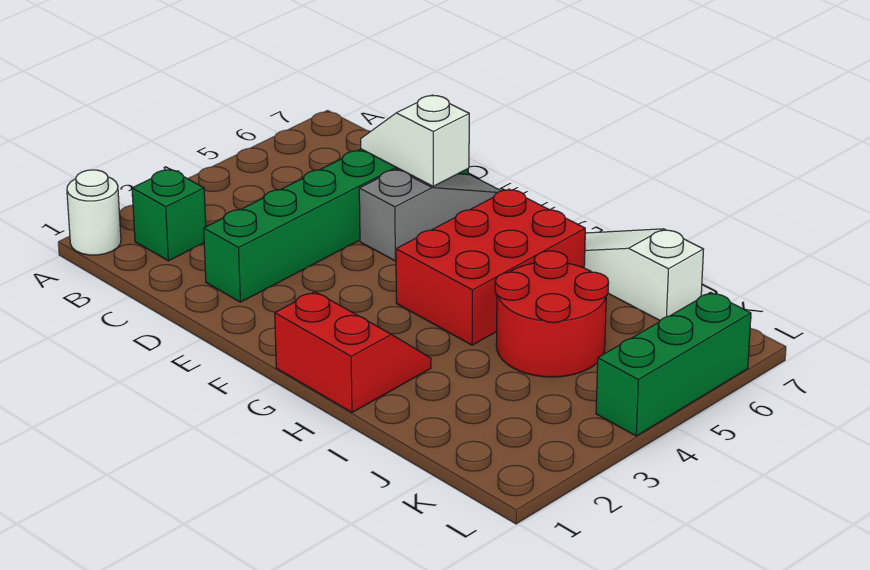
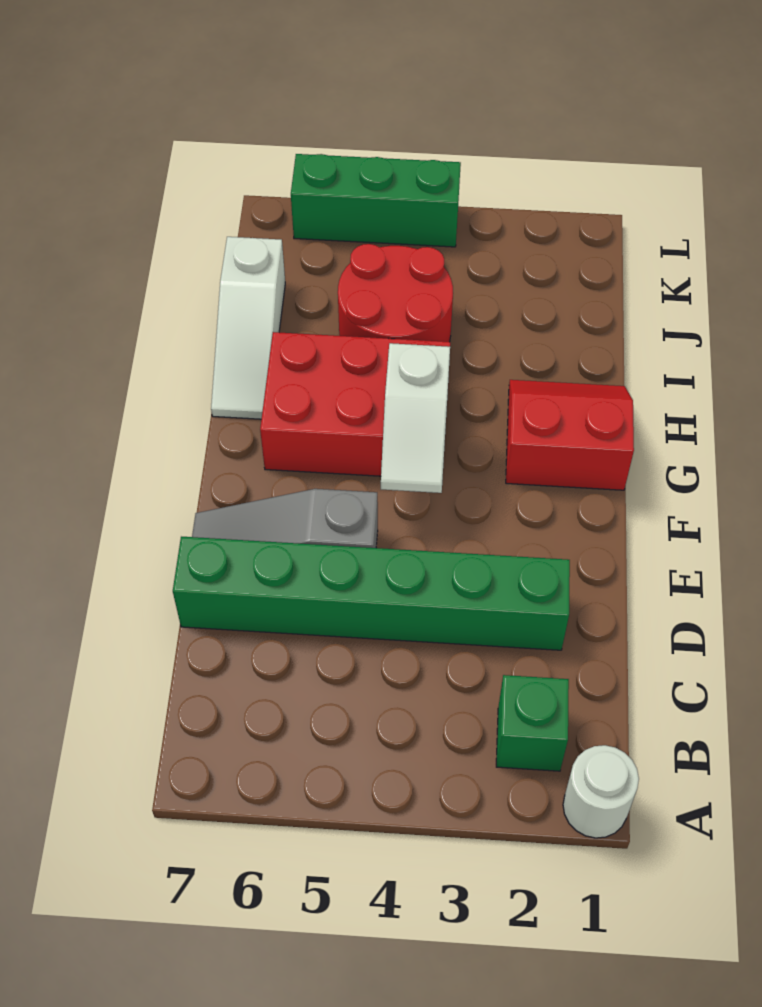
white 1x2 slope [361,95,469,186] -> white 1x2 slope moved to [381,343,450,493]
red 2x2 slope [275,292,431,412] -> red 2x2 slope turned to [506,380,634,490]

